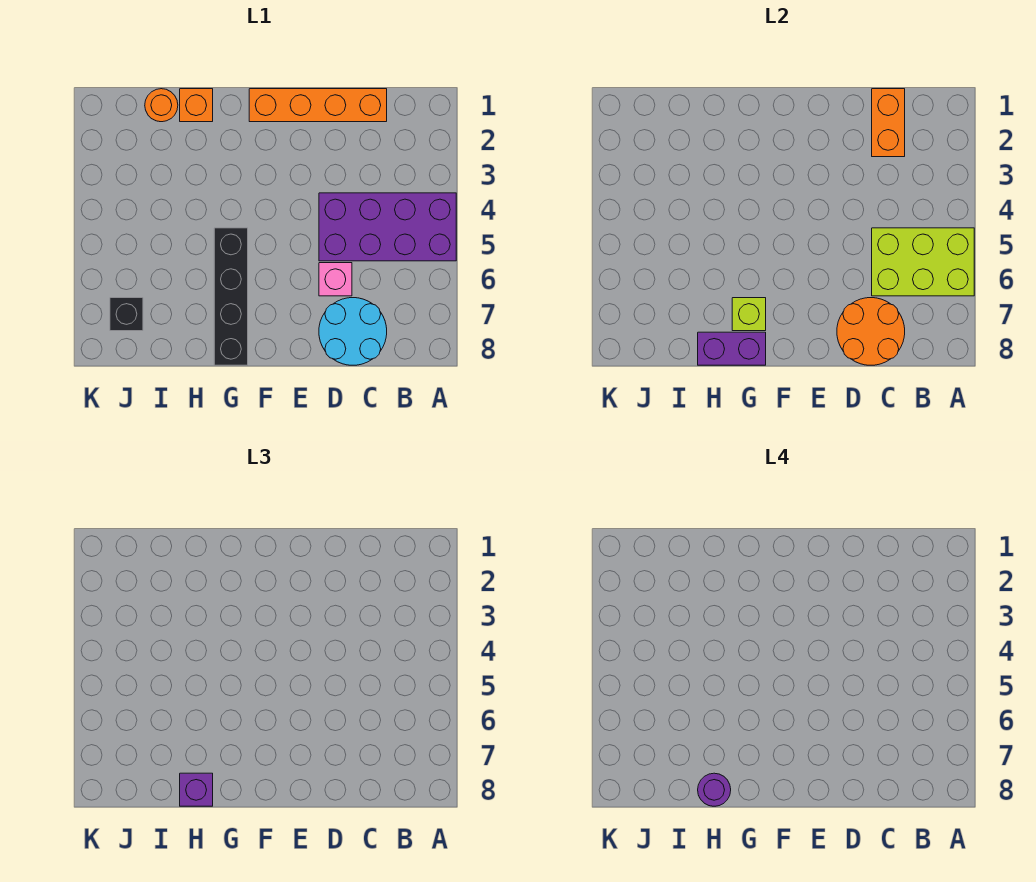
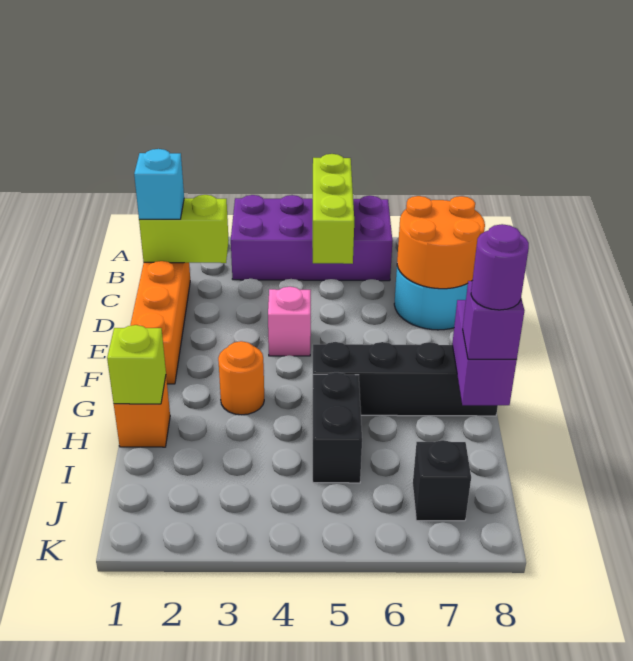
purple 2x4 brick [319,193,456,261] -> purple 2x4 brick turned to [231,195,393,281]
lime 2x3 brick [872,228,974,296] -> lime 1x3 brick [313,154,354,264]
orange 1x2 brick [872,89,905,157] -> lime 1x2 brick [139,195,229,263]
none -> cyan 1x1 brick [134,149,184,219]
pink 1x1 brick [319,263,352,296] -> pink 1x1 brick moved to [268,287,311,356]
lime 1x1 brick [732,298,766,331] -> lime 1x1 brick moved to [107,325,166,404]
none -> black 1x2 brick [313,372,362,483]
orange 1x1 round brick [145,89,178,122] -> orange 1x1 round brick moved to [218,341,264,415]

